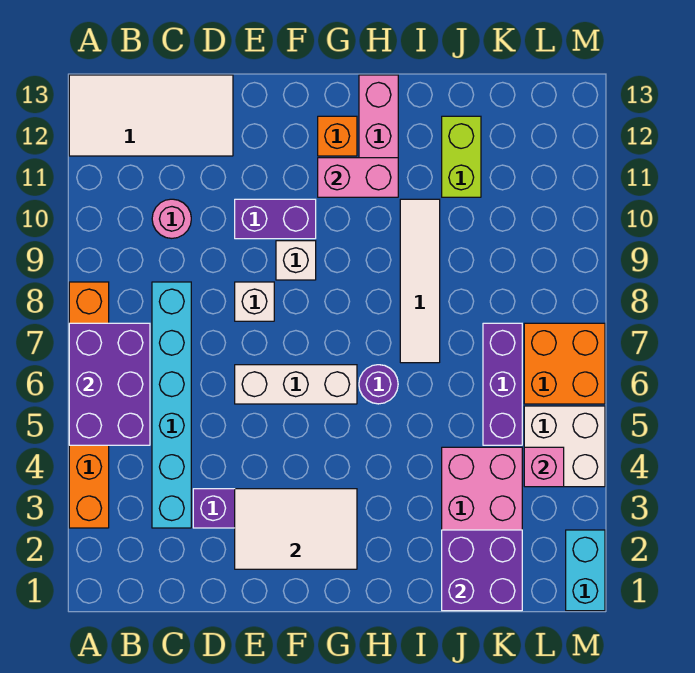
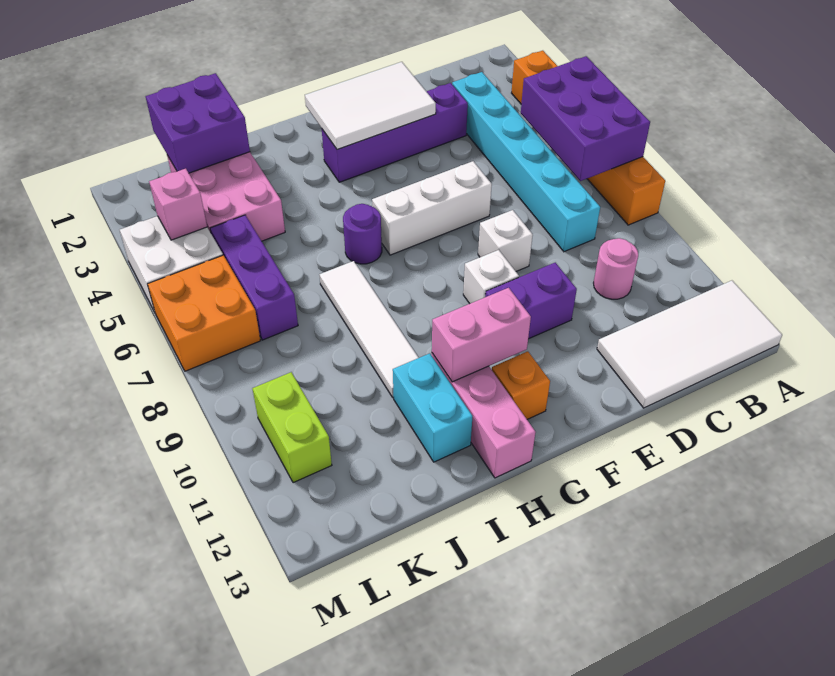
lime 1x2 brick [442,116,481,197] -> lime 1x2 brick moved to [252,372,332,483]
cyan 1x2 brick [566,530,605,611] -> cyan 1x2 brick moved to [393,353,473,462]

